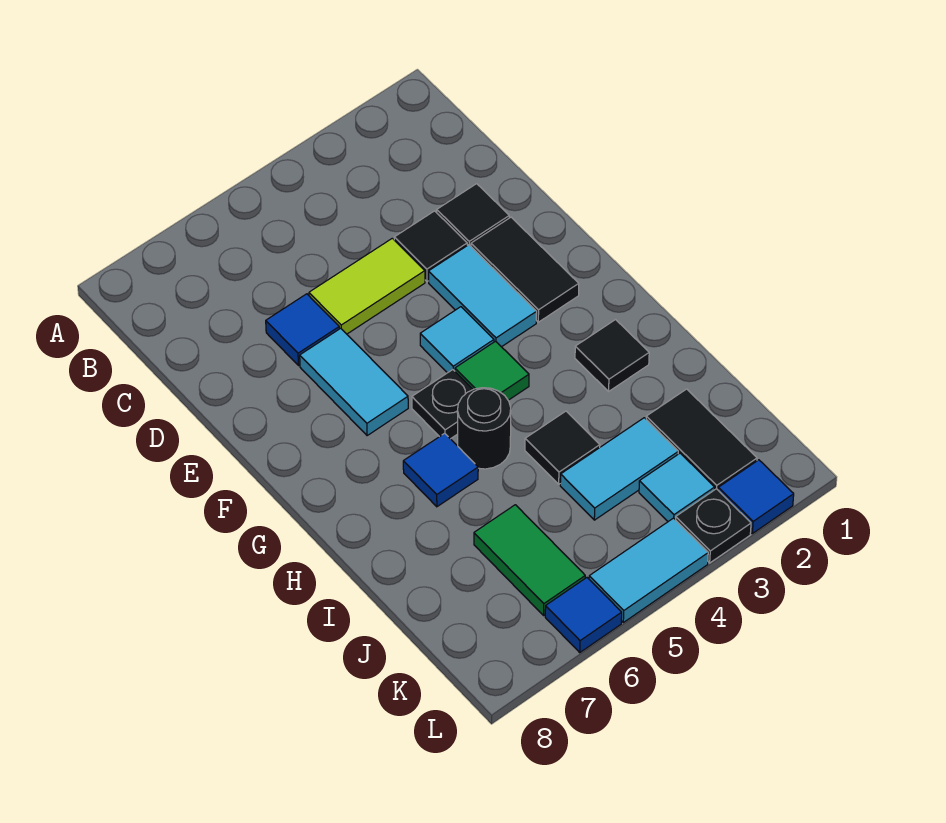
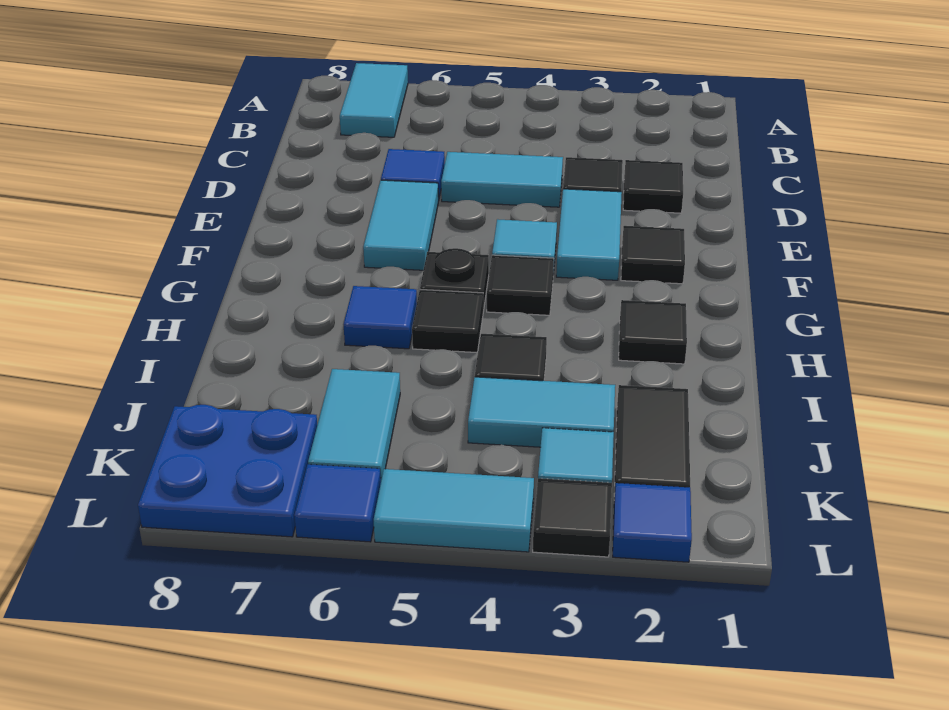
none -> cyan 1x2 tile [340,63,408,137]
lime 1x2 tile [309,238,425,334] -> cyan 1x2 tile [441,152,563,207]
black 1x2 tile [471,217,579,322] -> black 1x1 tile [621,226,685,284]
green 1x1 tile [455,341,529,400] -> black 1x1 tile [487,255,554,315]
black 1x1 round brick [457,388,511,469] -> black 1x1 tile [412,290,483,353]
green 1x2 tile [474,505,585,615] -> cyan 1x2 tile [308,369,400,480]
none -> blue 2x2 plate [138,405,317,537]
black 1x1 plate [676,489,751,563] -> black 1x1 tile [533,478,612,557]

